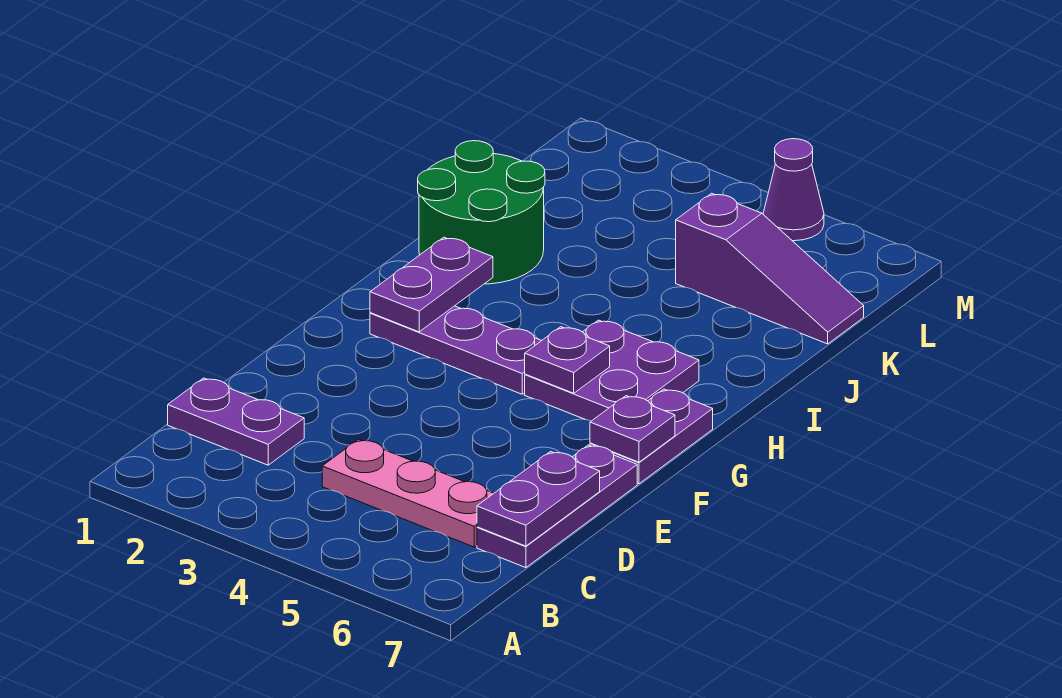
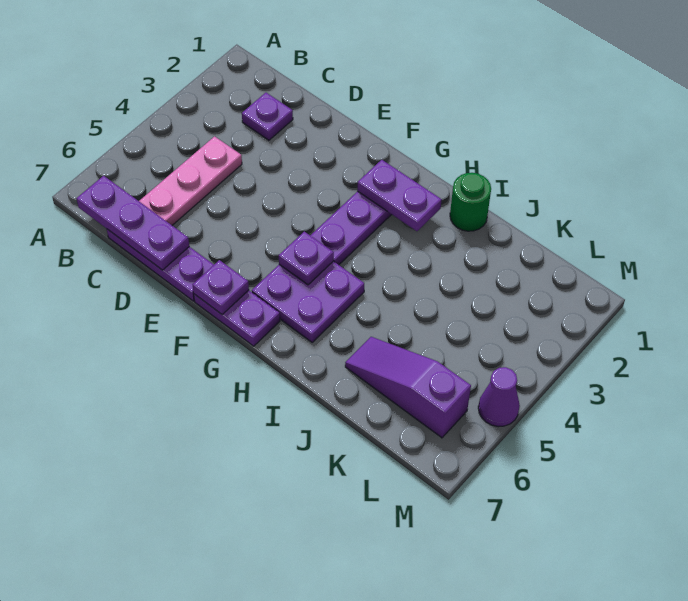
purple 1x2 plate [168,378,304,465] -> purple 1x1 plate [242,93,293,140]
purple 1x2 plate [477,452,600,546] -> purple 1x3 plate [77,176,189,270]
green 2x2 round brick [418,141,545,284] -> green 1x1 round brick [450,173,491,231]
purple 1x3 slope [676,193,864,344] -> purple 1x3 slope turned to [345,337,471,438]

